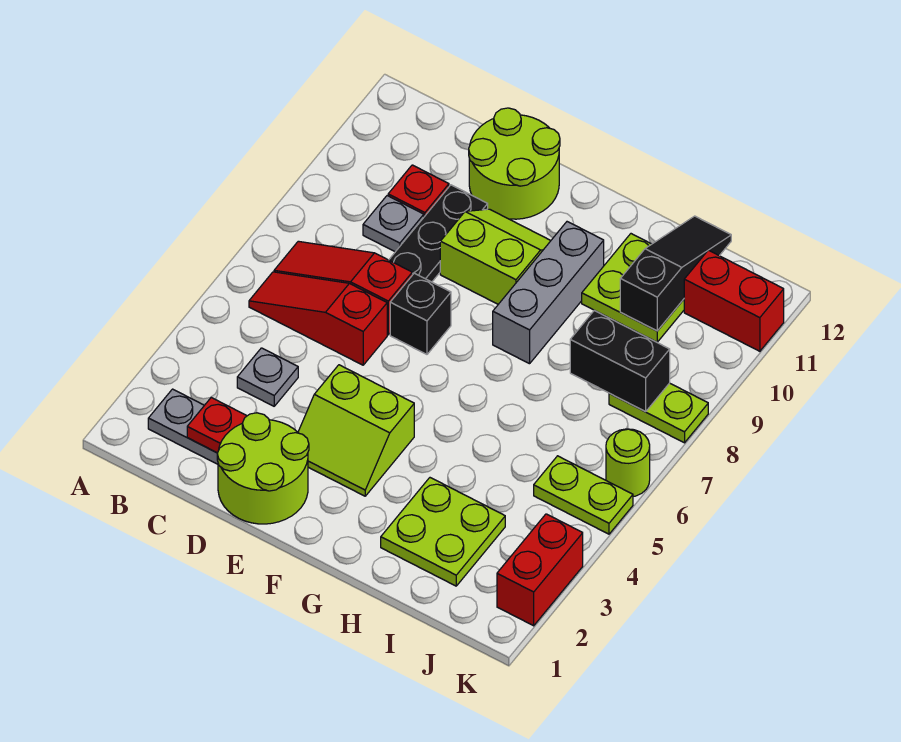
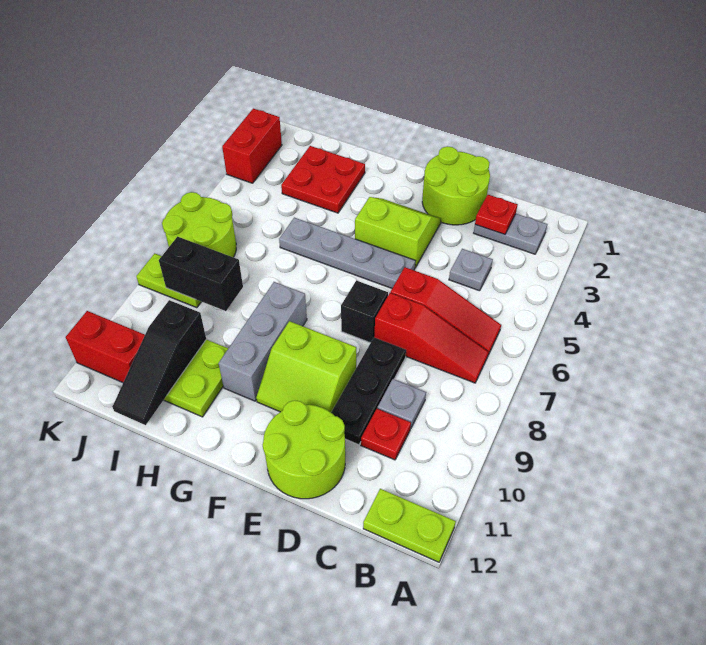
none -> grey 1x4 plate [279,218,415,288]
lime 2x2 plate [381,478,505,586] -> red 2x2 plate [281,146,365,213]
lime 1x2 plate [534,456,633,534] -> lime 1x2 plate moved to [363,489,456,562]
lime 1x1 round brick [606,429,650,497] -> lime 2x2 round brick [162,192,236,257]

